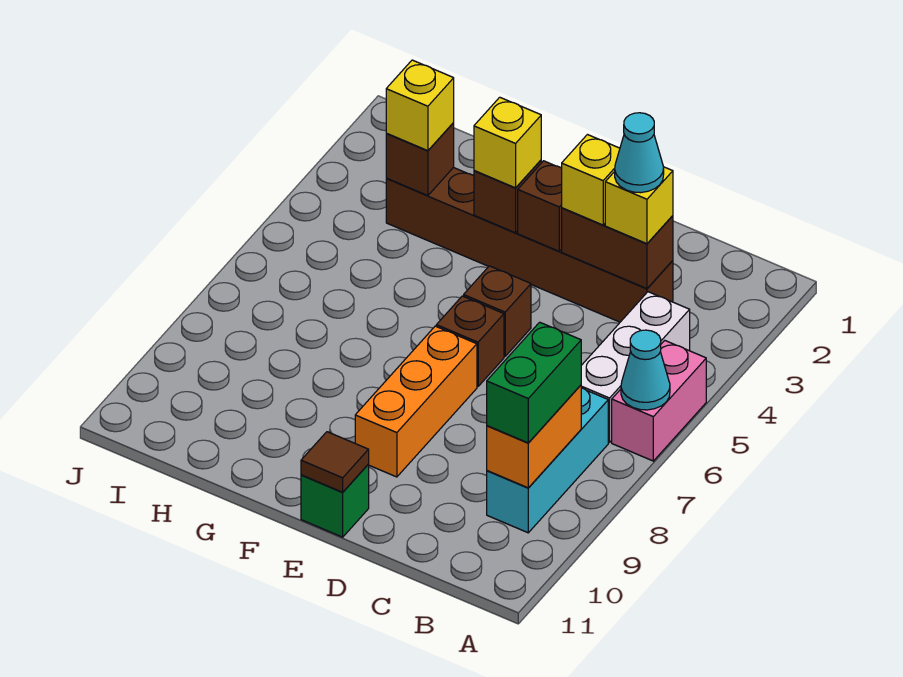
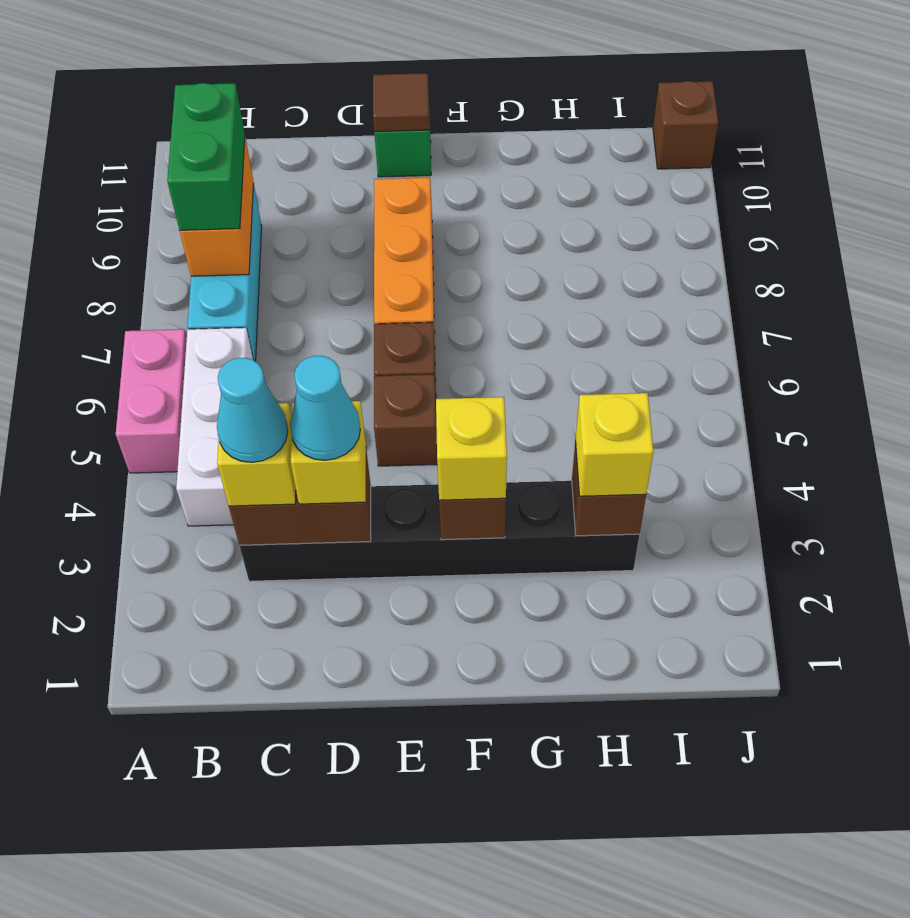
cyan 1x1 cone [621,330,670,410] -> cyan 1x1 cone moved to [290,356,360,460]
brown 1x6 brick [386,167,673,322] -> black 1x6 brick [240,481,640,581]
brown 1x1 brick [518,161,562,251] -> brown 1x1 brick moved to [653,81,718,169]

